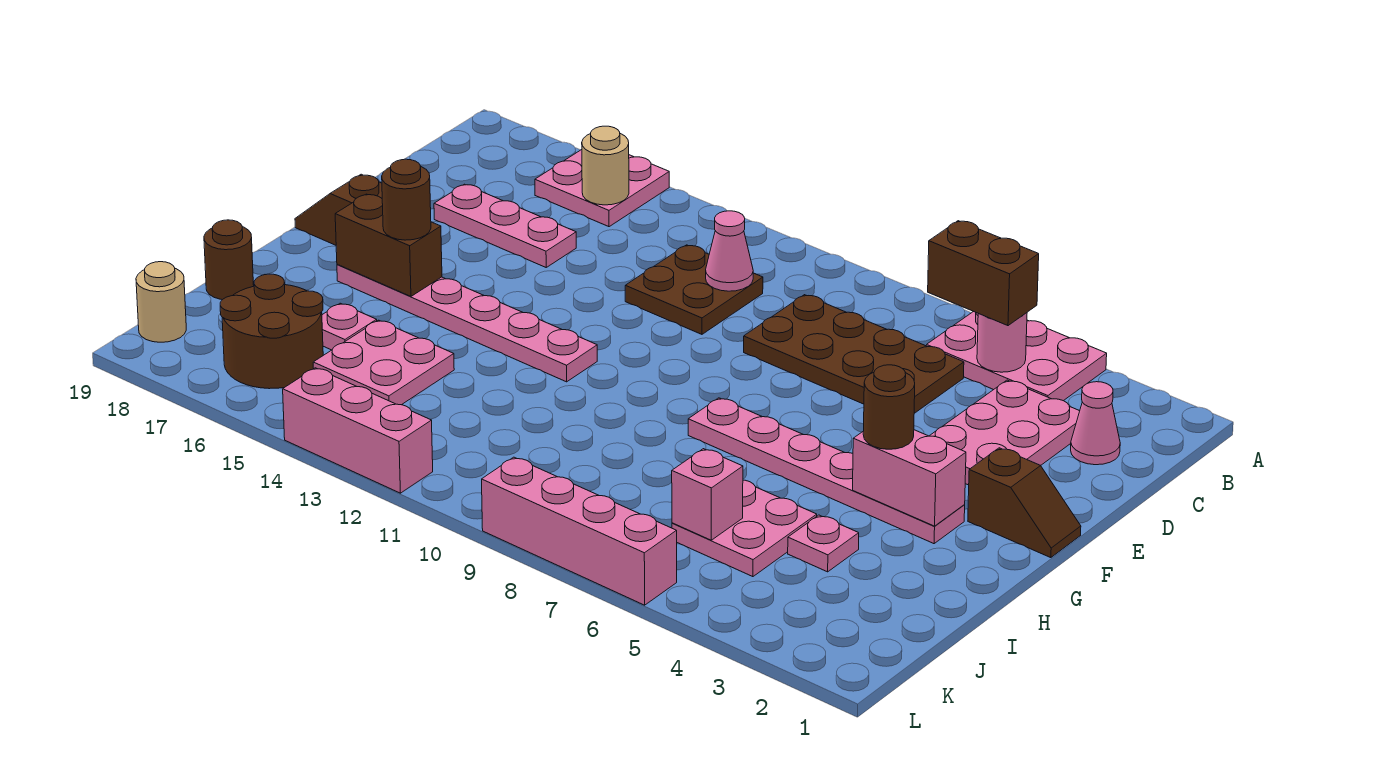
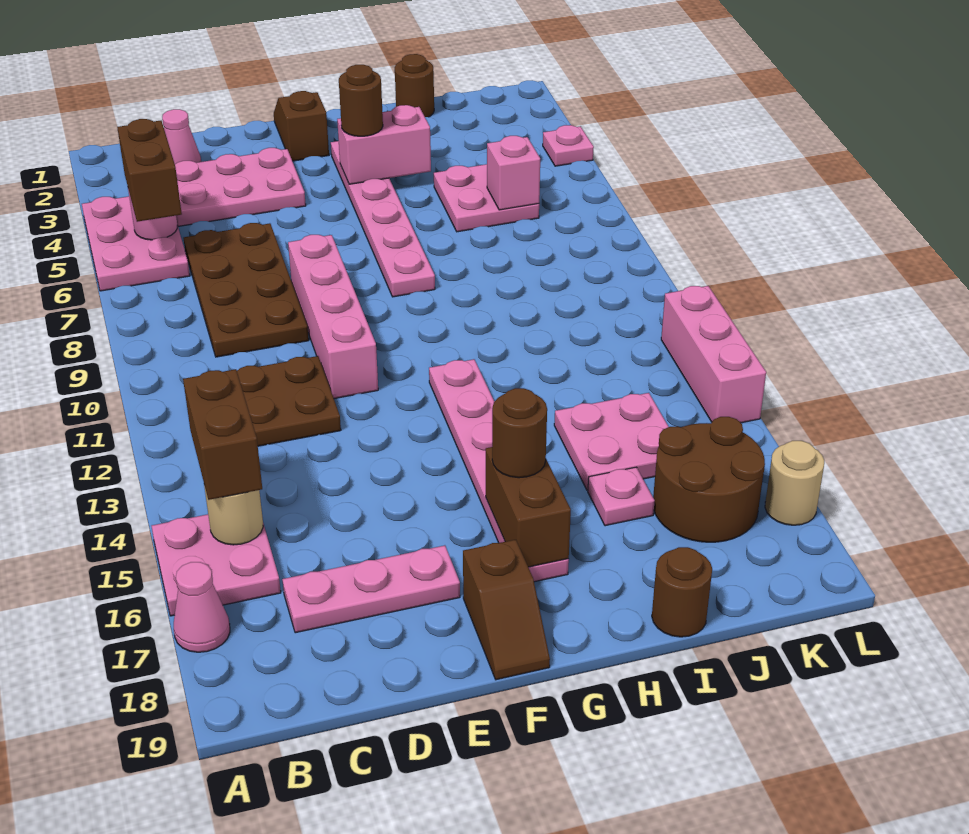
none -> brown 1x2 brick [183,369,262,500]
pink 1x1 cone [706,211,753,291] -> pink 1x1 cone moved to [174,562,230,652]
pink 1x3 plate [434,184,576,267] -> pink 1x3 plate turned to [282,545,460,633]
pink 1x2 brick [853,430,966,526] -> pink 1x2 brick turned to [337,105,431,184]
none -> brown 1x1 round brick [395,54,434,117]
pink 1x1 plate [788,515,859,572] -> pink 1x1 plate moved to [543,125,594,166]
tan 1x1 round brick [136,262,186,342] -> tan 1x1 round brick moved to [765,441,824,525]
pink 1x4 brick [482,457,677,605] -> pink 1x4 brick moved to [288,235,378,399]

